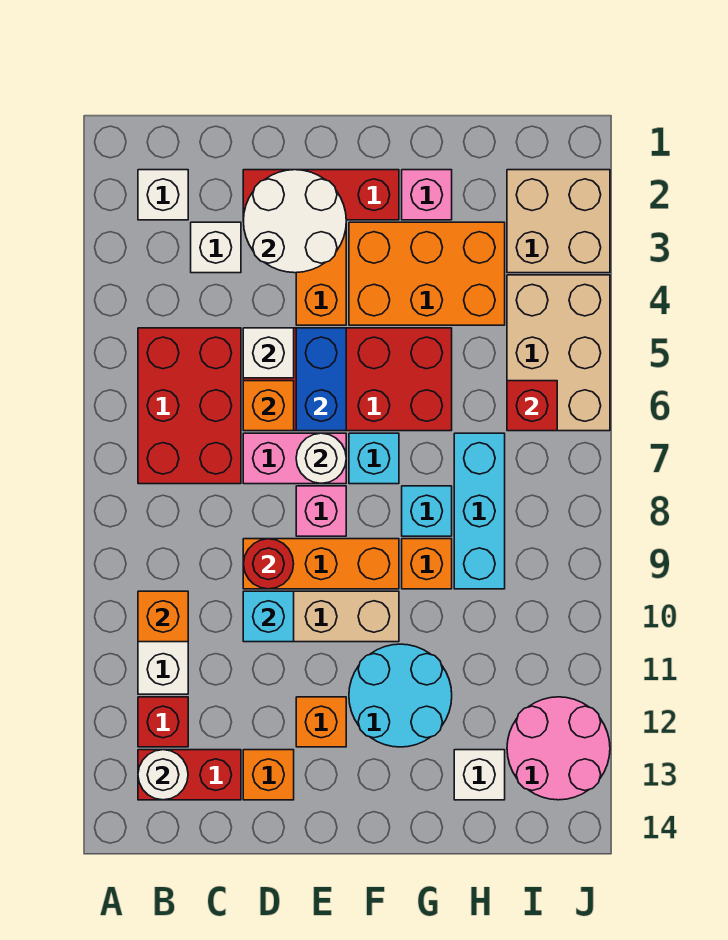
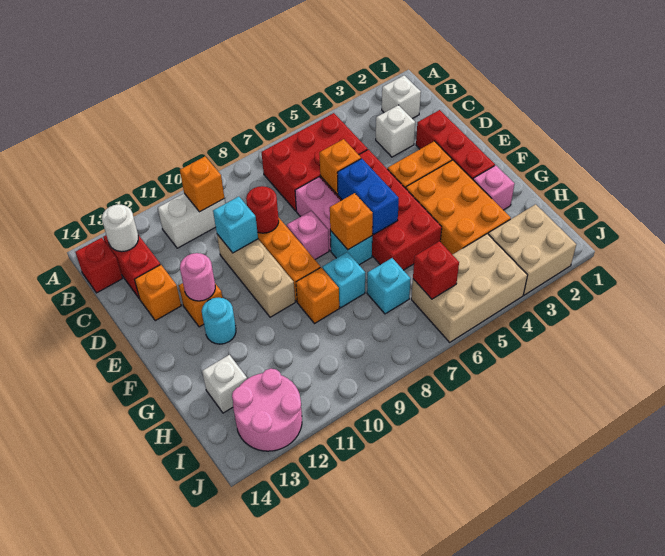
red 1x1 brick [138,697,188,747] -> red 1x1 brick moved to [76,238,122,293]
white 2x2 round brick [243,170,346,273] -> none
white 1x1 brick [243,328,294,378] -> none
blue 1x2 brick [296,328,346,431] -> blue 1x2 brick turned to [337,159,399,235]
white 1x1 round brick [296,433,346,483] -> none
none -> pink 1x1 round brick [180,253,215,301]
none -> orange 1x1 brick [330,193,373,250]
cyan 2x2 round brick [349,644,452,747] -> cyan 1x1 round brick [202,297,236,344]
cyan 1x3 brick [454,433,505,589] -> cyan 1x1 brick [367,258,411,314]

